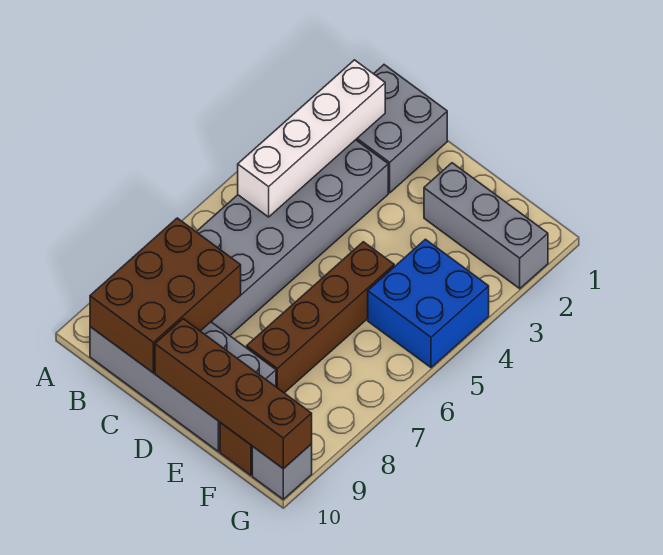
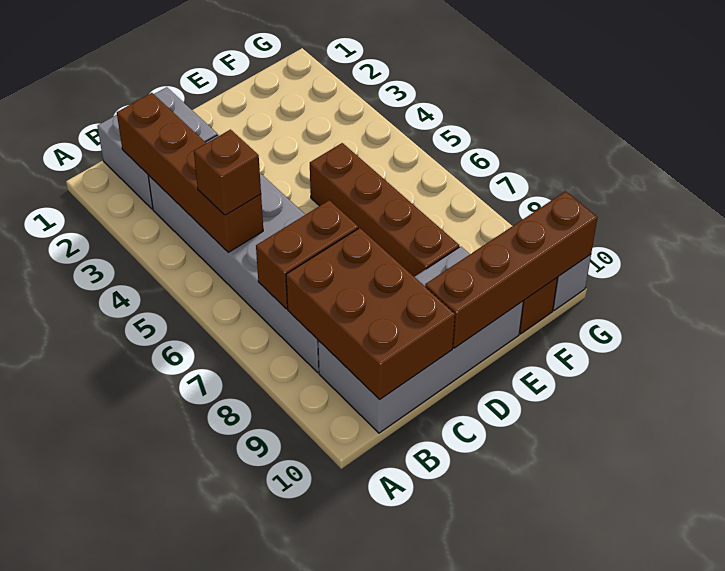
white 1x4 brick [238,60,385,217] -> brown 1x4 brick [117,93,263,252]
none -> brown 1x1 brick [194,130,261,215]
none -> brown 1x2 brick [256,200,358,309]
grey 1x3 brick [424,163,548,289] -> none
blue 2x2 brick [368,239,489,368] -> none

